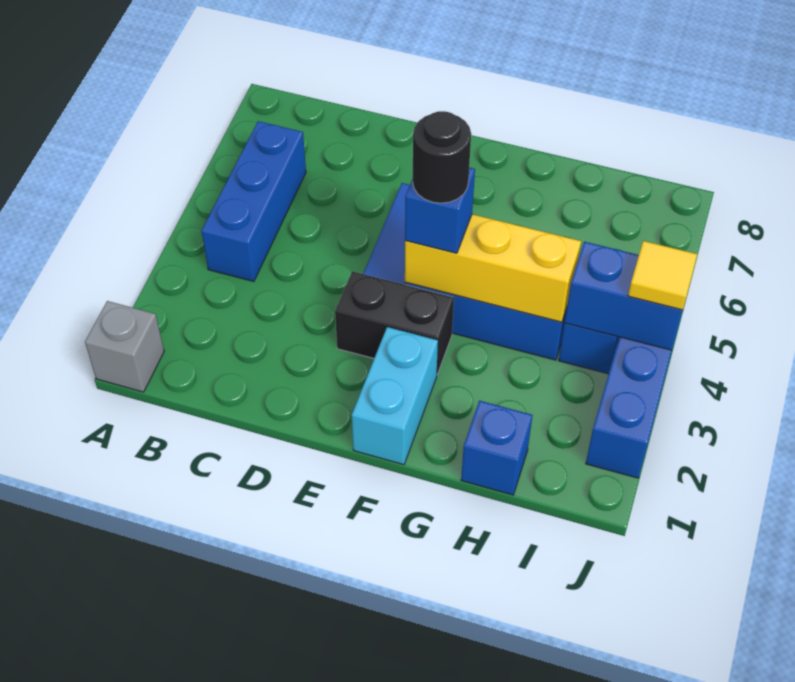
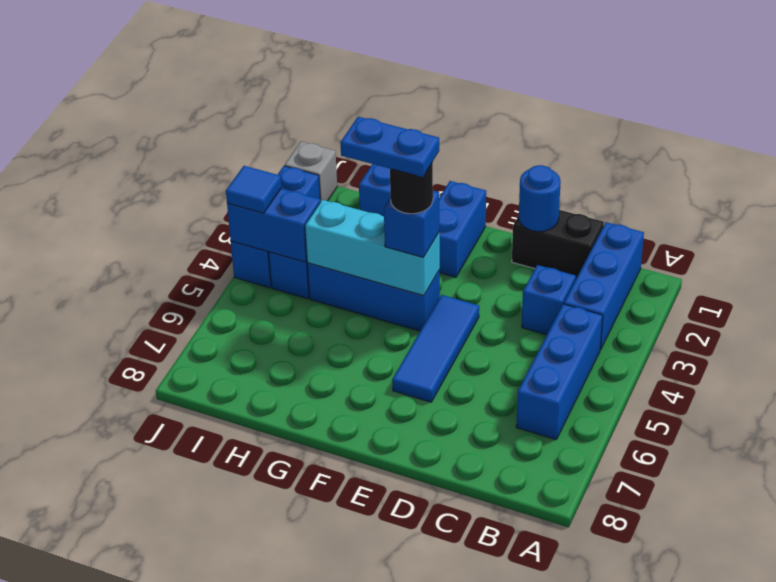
grey 1x1 brick [85,301,164,392] -> grey 1x1 brick moved to [285,142,337,202]
none -> blue 1x3 brick [564,222,644,350]
none -> blue 1x1 brick [522,265,576,335]
none -> blue 1x1 round brick [519,165,561,232]
black 1x2 brick [335,271,454,374] -> black 1x2 brick moved to [512,210,604,278]
cyan 1x2 brick [352,327,438,465] -> blue 1x2 brick [439,181,486,277]
yellow 1x3 brick [405,214,581,322] -> cyan 1x3 brick [305,200,440,296]
none -> blue 1x2 plate [340,117,439,177]
yellow 1x1 tile [628,241,697,310] -> blue 1x1 tile [226,166,281,213]

